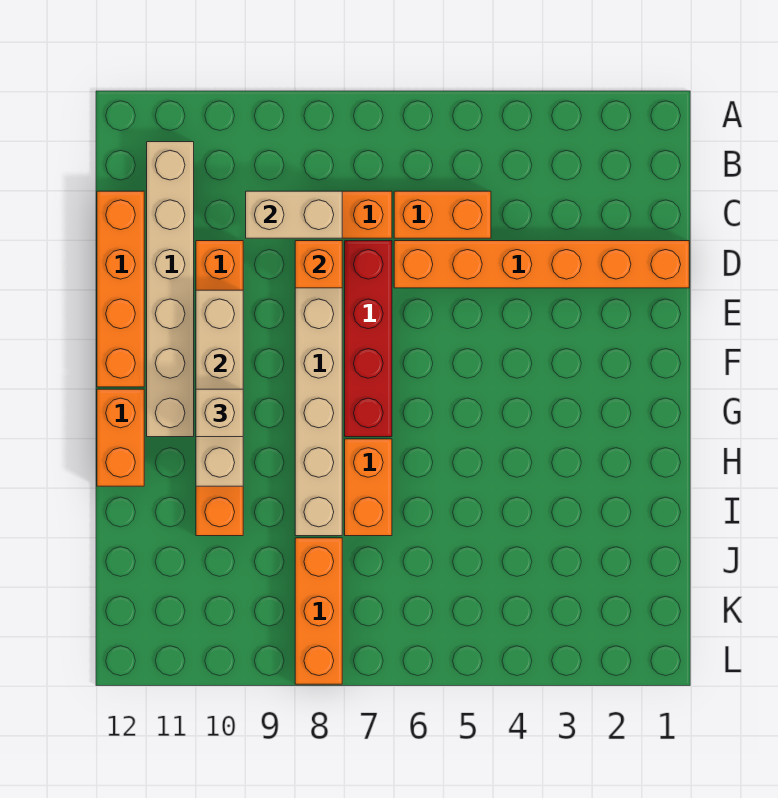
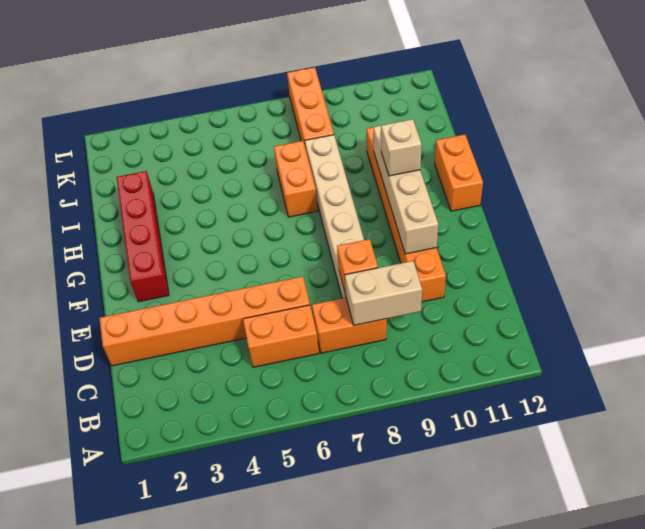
tan 1x6 brick [147,142,194,437] -> none
orange 1x4 brick [97,191,144,387] -> none
red 1x4 brick [345,241,392,437] -> red 1x4 brick moved to [117,171,169,302]

